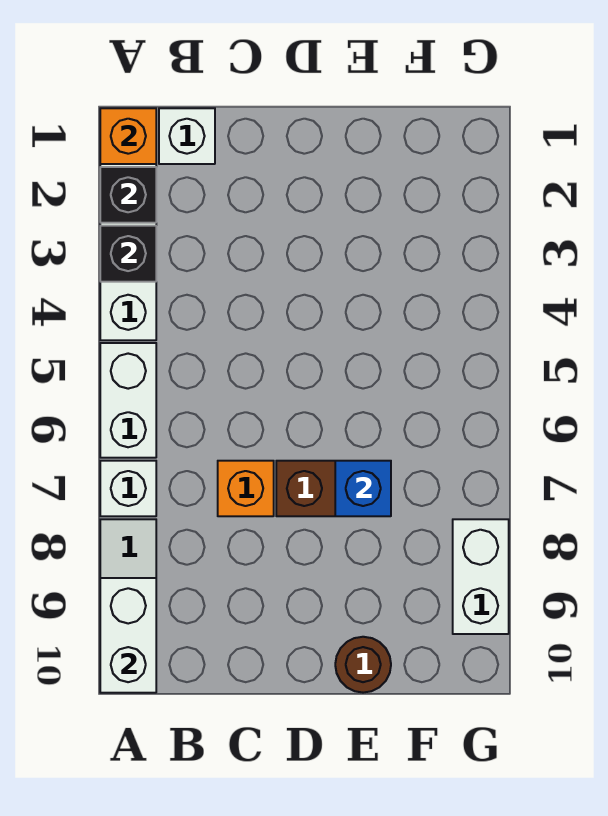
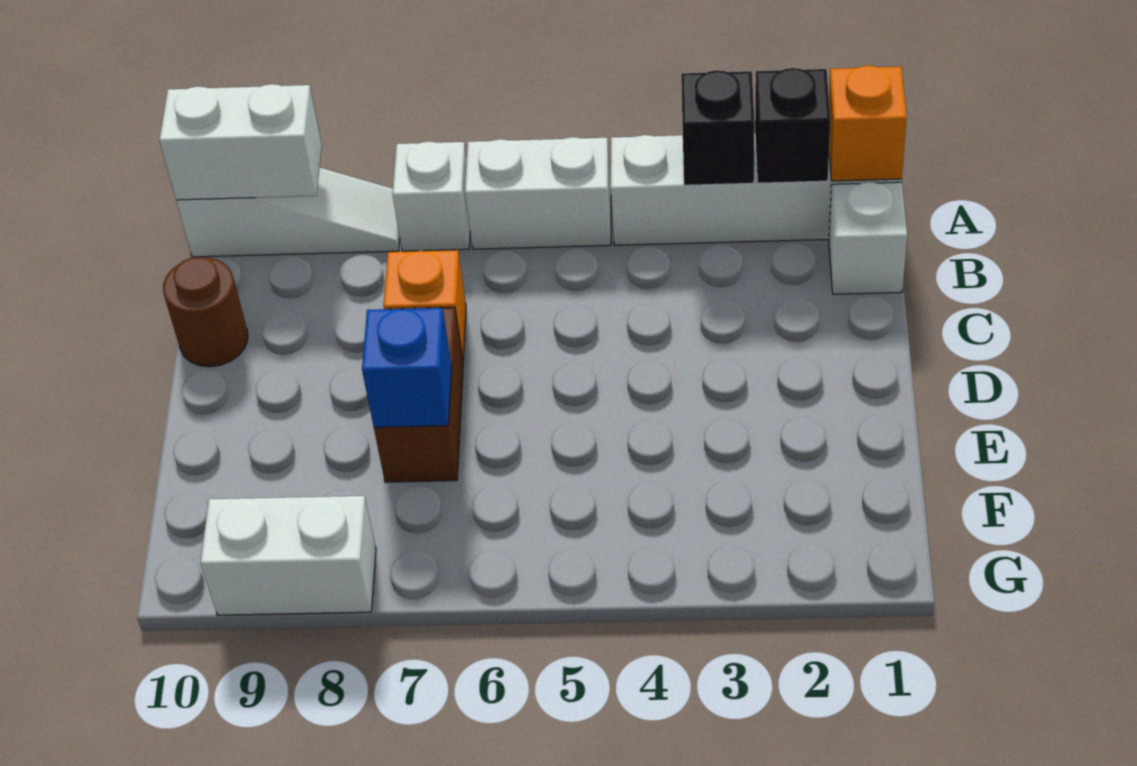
brown 1x1 round brick [335,637,391,693] -> brown 1x1 round brick moved to [163,257,248,367]

